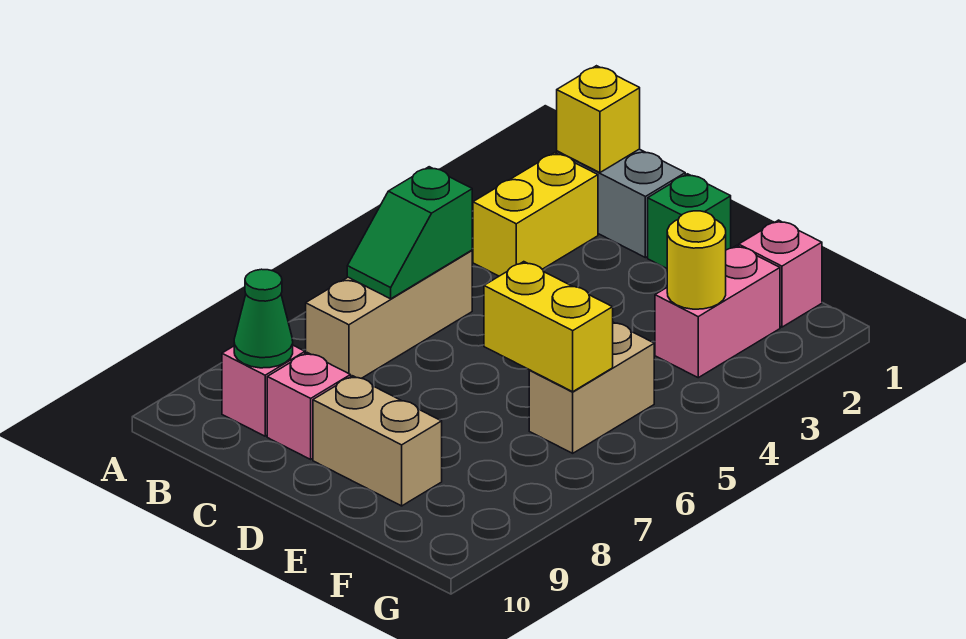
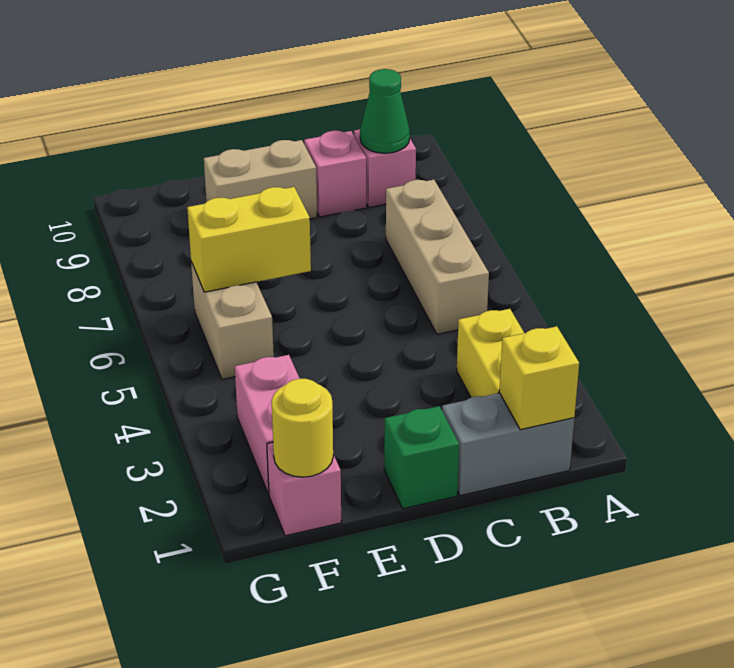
green 1x2 slope [347,167,472,299] -> none
yellow 1x1 round brick [667,211,726,309] -> yellow 1x1 round brick moved to [272,379,333,477]

